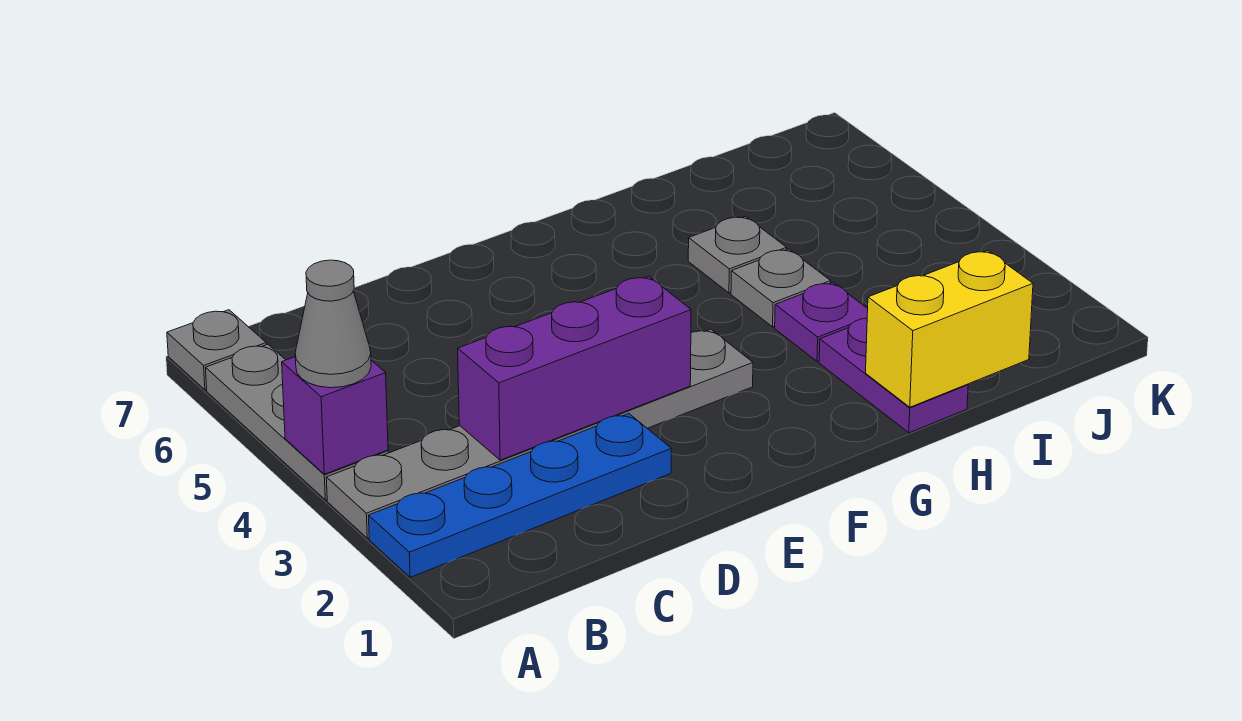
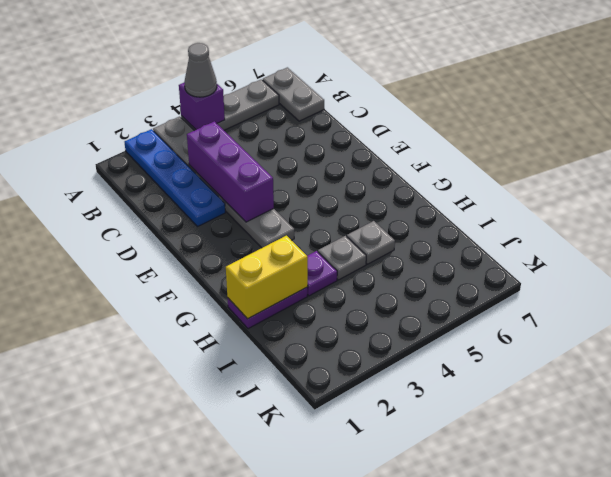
grey 1x1 plate [167,310,266,390] -> grey 1x2 plate [263,67,324,121]
yellow 1x2 brick [866,251,1033,407] -> yellow 1x2 brick turned to [226,236,308,319]

